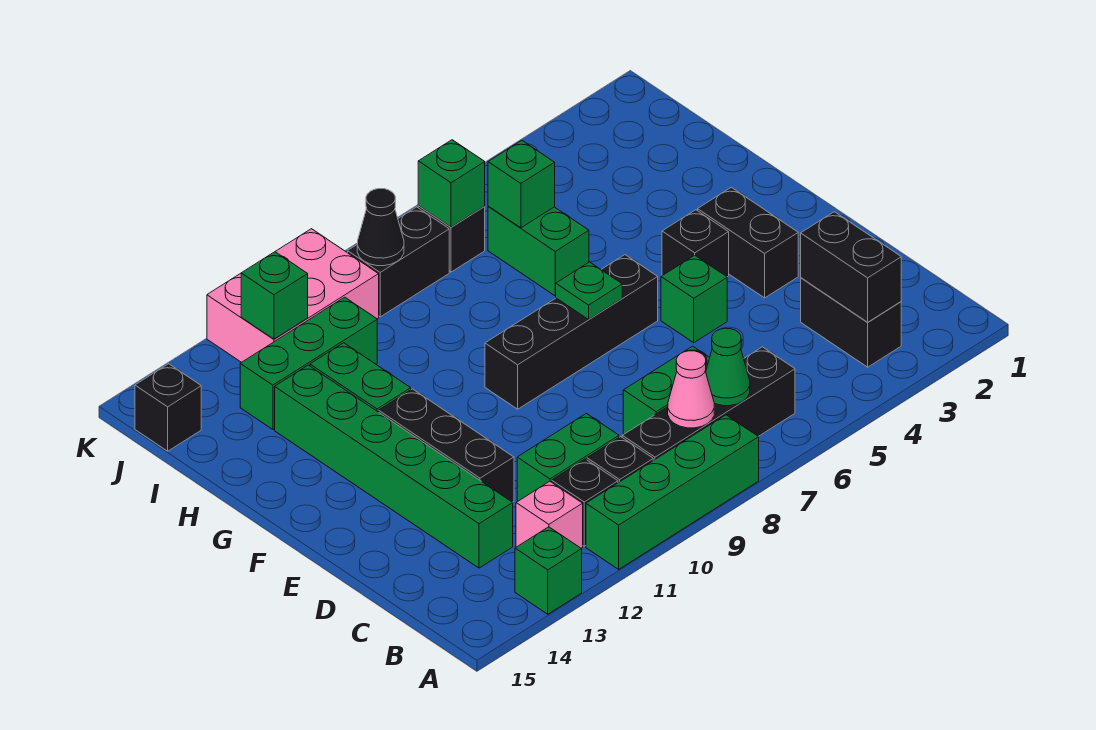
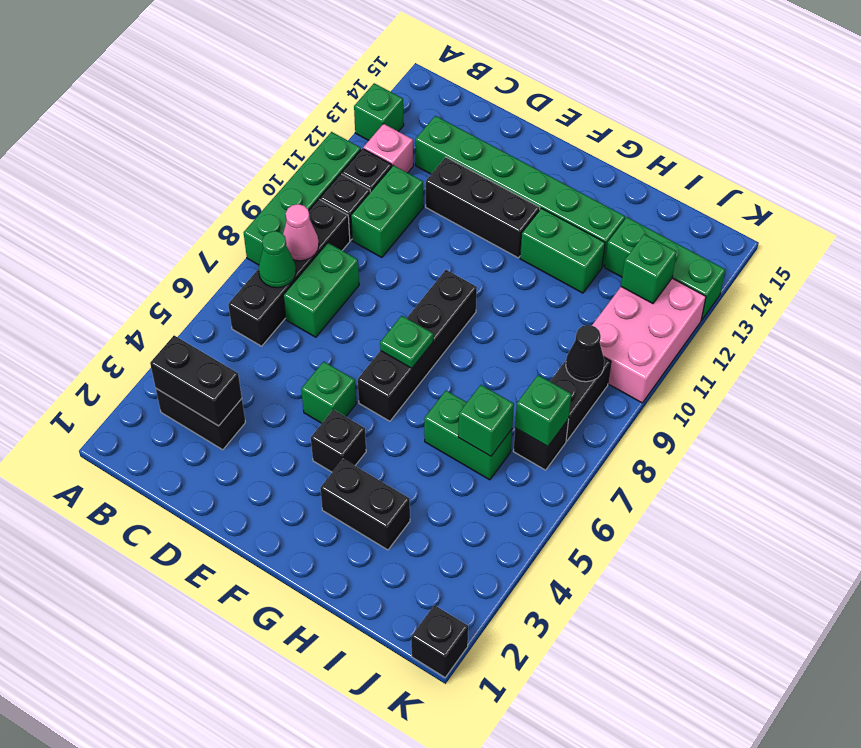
black 1x2 brick [698,187,798,298] -> black 1x2 brick moved to [320,459,410,550]
green 1x3 brick [240,297,377,429] -> green 1x3 brick turned to [605,217,725,320]
black 1x1 brick [135,364,201,451] -> black 1x1 brick moved to [411,605,468,677]

